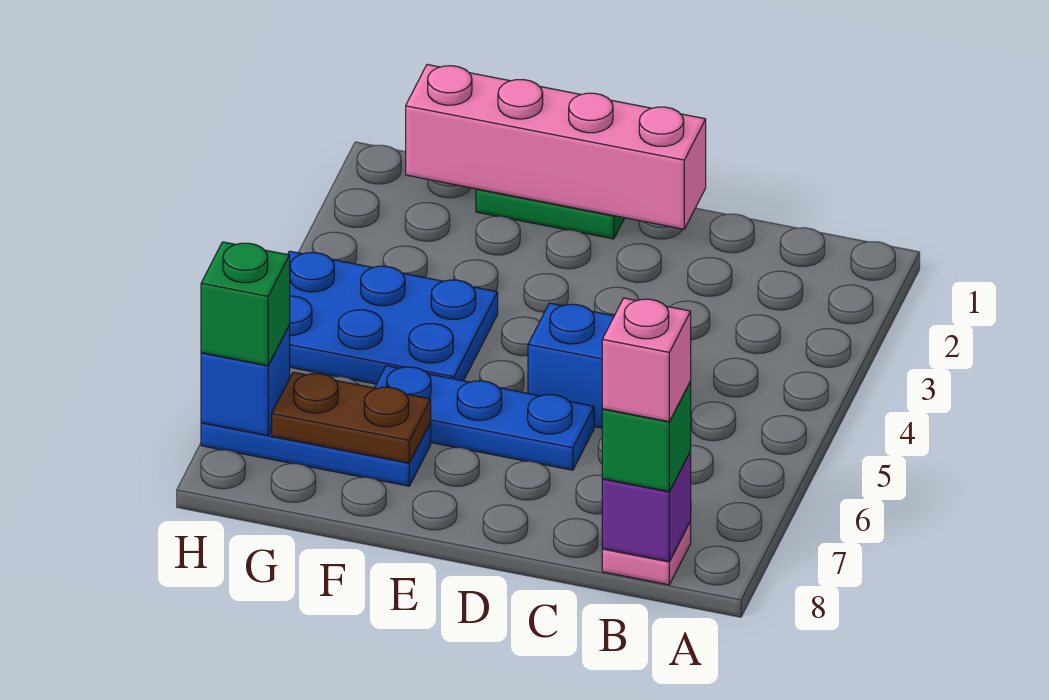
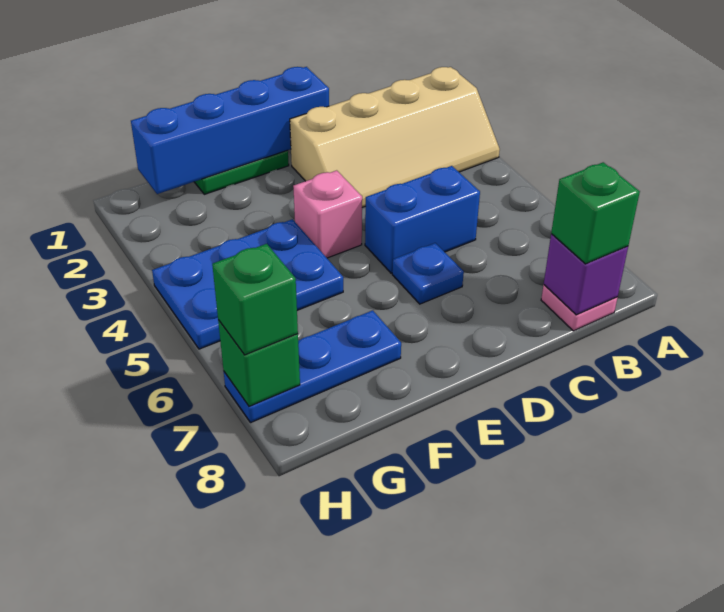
none -> tan 2x4 slope [290,67,500,207]
pink 1x1 brick [602,298,691,422] -> pink 1x1 brick moved to [293,170,362,258]
pink 1x4 brick [406,65,706,229] -> blue 1x4 brick [131,67,329,194]
blue 1x3 plate [375,366,594,470] -> blue 1x1 plate [392,243,464,304]
brown 1x2 plate [272,372,431,463] -> none
blue 1x1 brick [201,325,290,435] -> green 1x1 brick [218,320,300,406]

